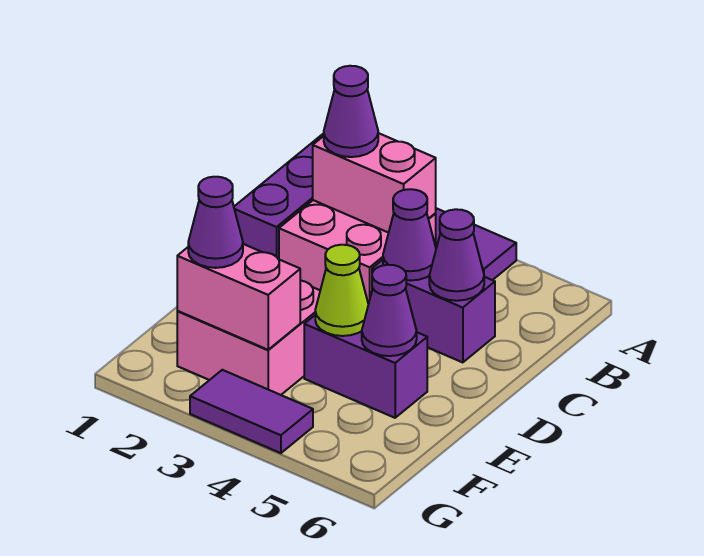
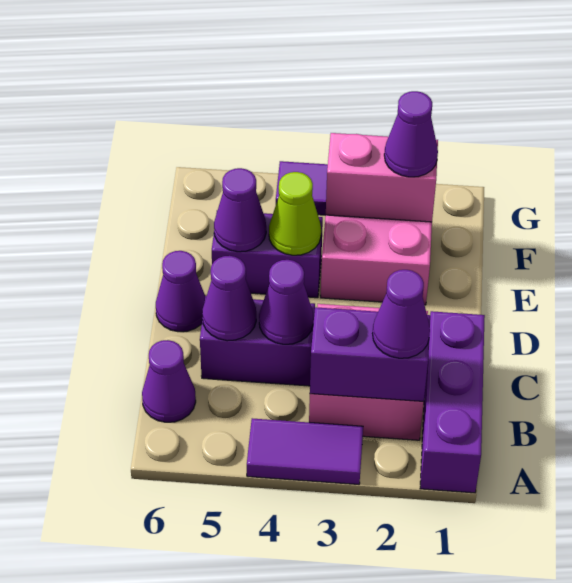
pink 1x2 brick [313,133,436,233] -> purple 1x2 brick [310,307,430,401]
none -> purple 1x1 cone [142,340,196,422]
none -> purple 1x1 cone [156,251,205,332]

